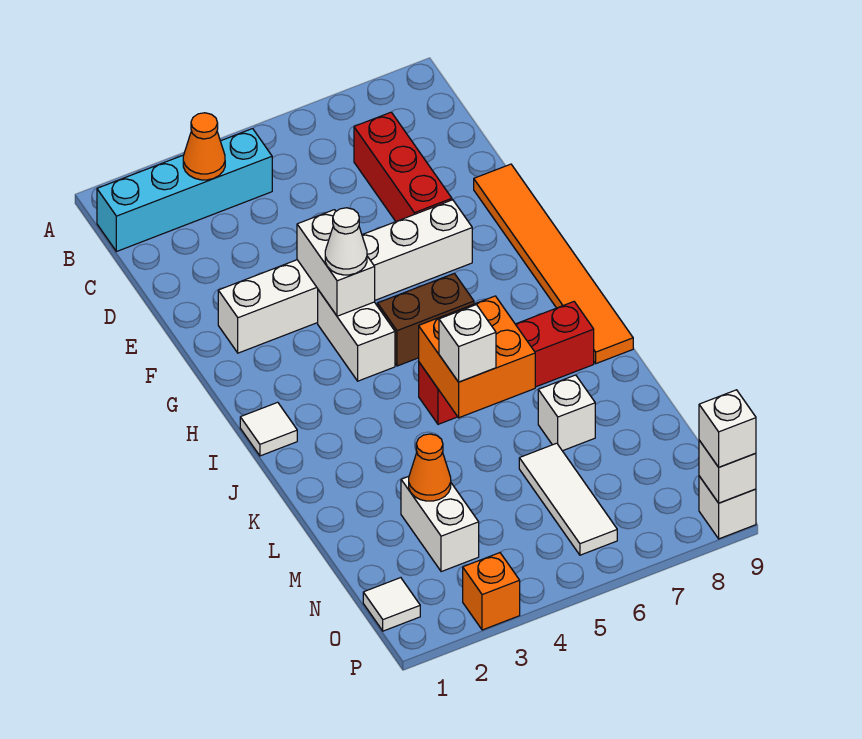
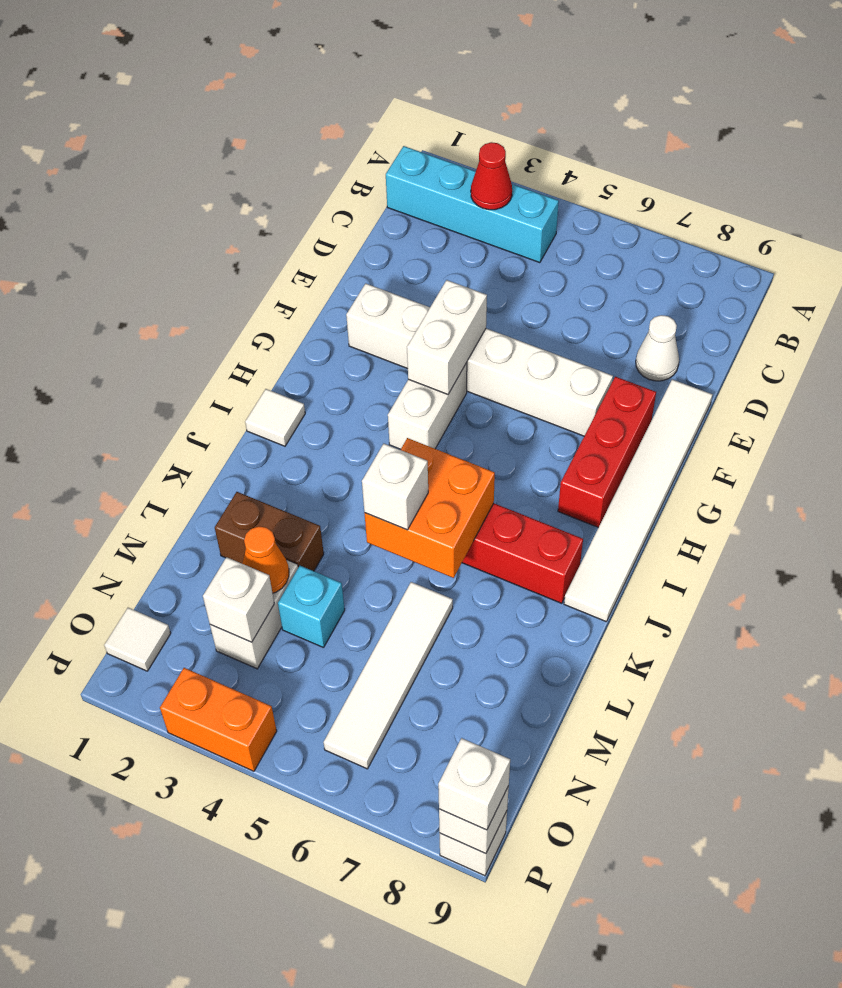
orange 1x1 cone [183,113,225,180] -> red 1x1 cone [471,142,512,210]
red 1x3 brick [354,112,452,221] -> red 1x3 brick moved to [558,377,656,527]
orange 1x6 tile [474,164,633,364] -> white 1x6 tile [564,379,713,622]
white 1x1 cone [325,208,367,275] -> white 1x1 cone moved to [636,315,679,381]
brown 1x2 brick [378,273,474,366] -> brown 1x2 brick moved to [215,492,324,571]
white 1x1 brick [538,375,595,451] -> white 1x1 brick moved to [203,557,274,642]
none -> cyan 1x1 brick [278,566,345,648]
white 1x3 tile [519,443,617,555] -> white 1x4 tile [323,582,453,769]
orange 1x1 brick [463,553,520,630] -> orange 1x2 brick [160,668,277,771]

